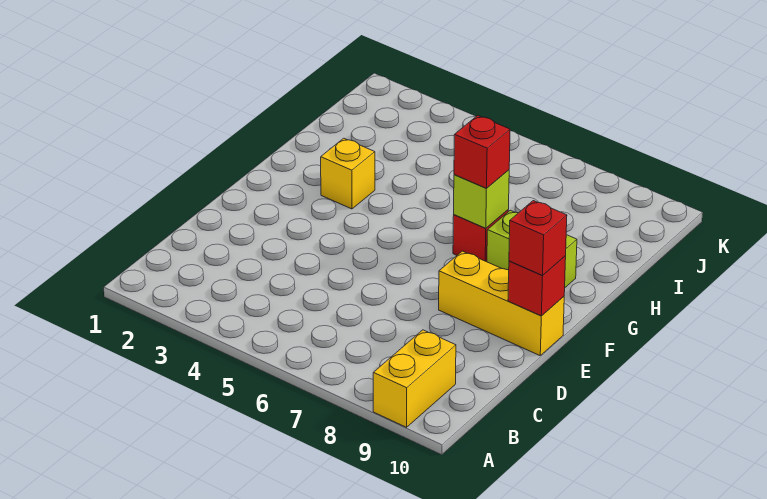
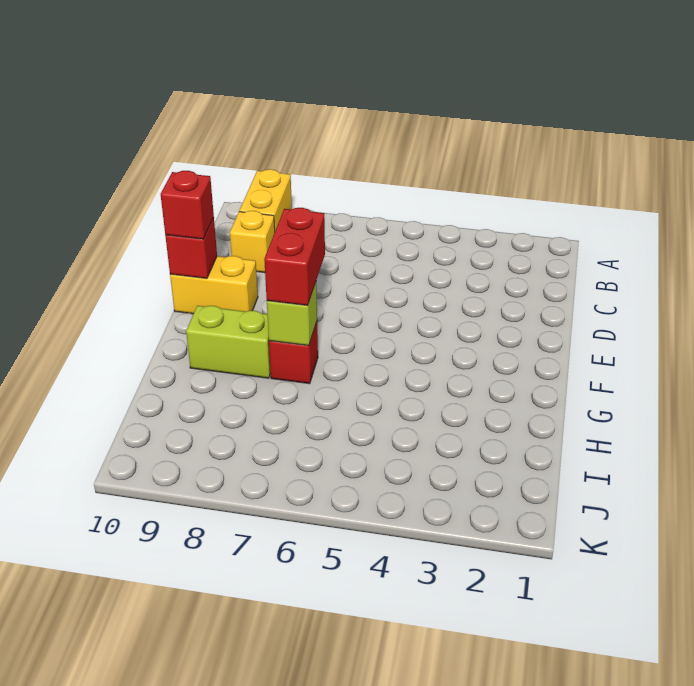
yellow 1x3 brick [439,251,564,355] -> yellow 1x2 brick [170,256,258,314]
yellow 1x1 brick [321,138,375,209] -> yellow 1x1 brick moved to [230,211,275,273]
red 1x1 brick [454,115,510,188] -> red 1x2 brick [264,208,325,306]

